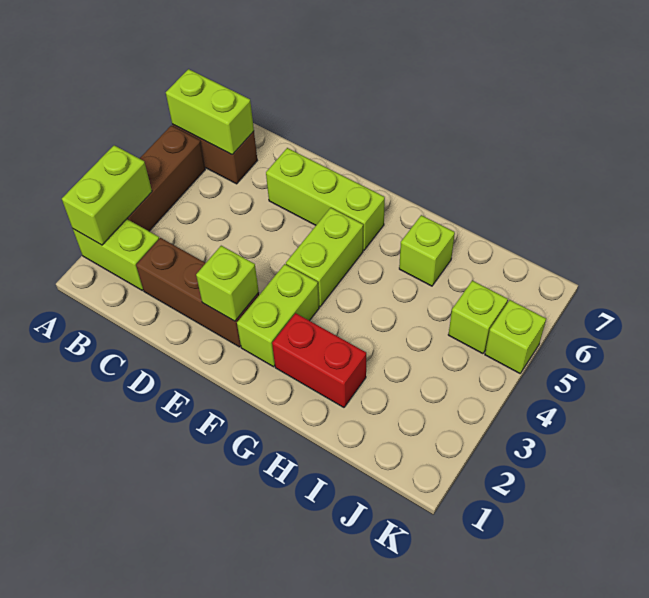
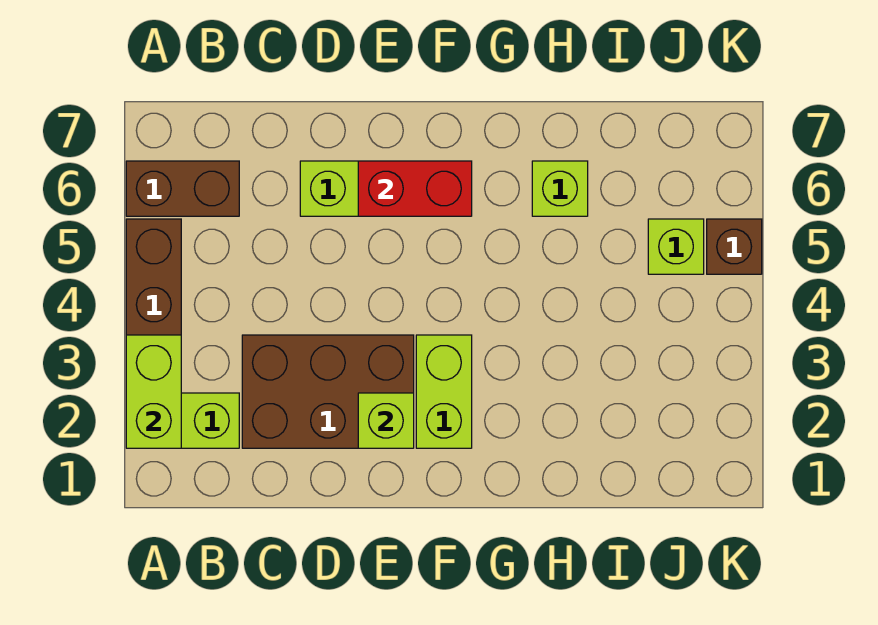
lime 1x2 brick [166,69,254,155] -> none
brown 1x3 brick [136,238,259,347] -> brown 2x3 brick [242,335,414,448]
lime 1x2 brick [286,208,363,307] -> none
red 1x2 brick [272,313,366,407] -> red 1x2 brick moved to [358,161,472,216]
lime 1x1 brick [485,300,546,373] -> brown 1x1 brick [707,219,762,274]

